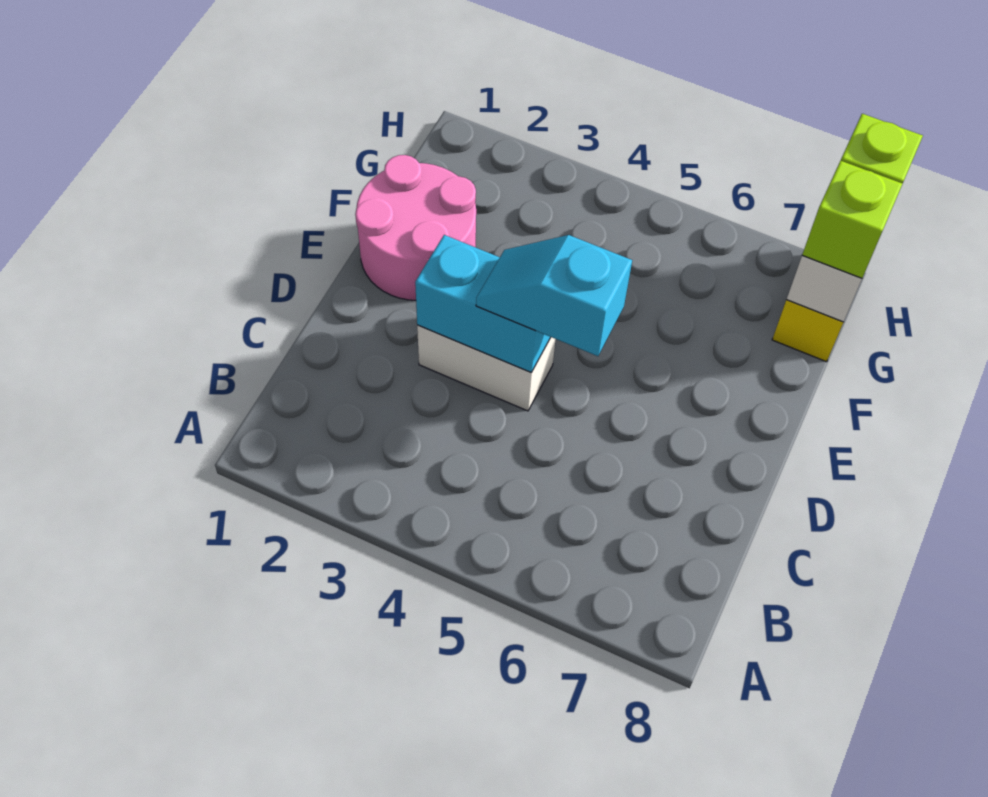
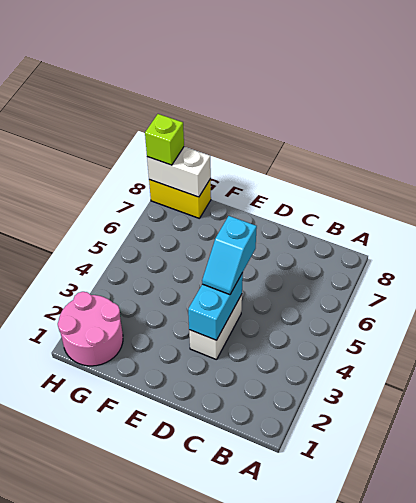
pink 2x2 round brick [355,155,476,300] -> pink 2x2 round brick moved to [58,292,123,366]
lime 1x1 brick [802,161,903,278] -> none

